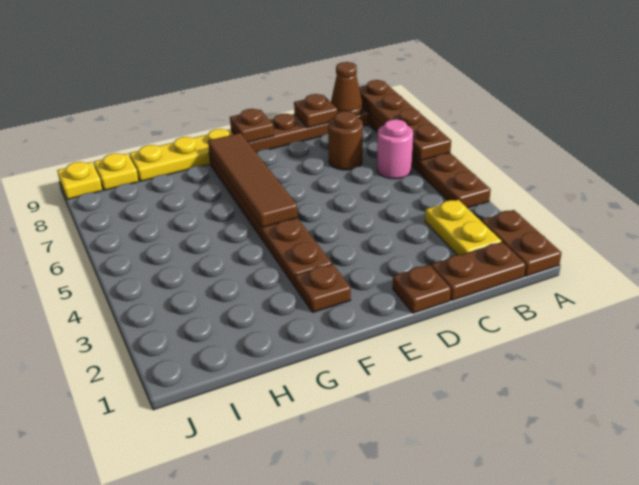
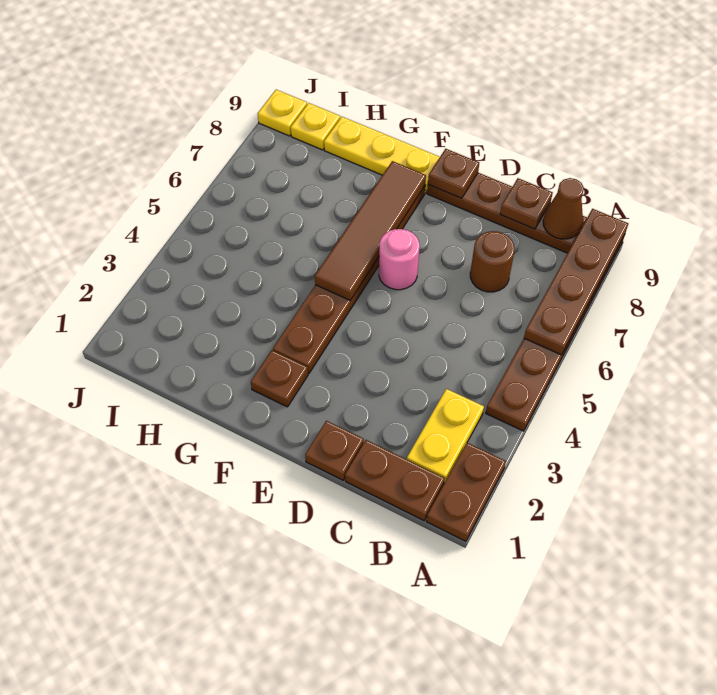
pink 1x1 round brick [377,119,413,179] -> pink 1x1 round brick moved to [379,229,420,290]

